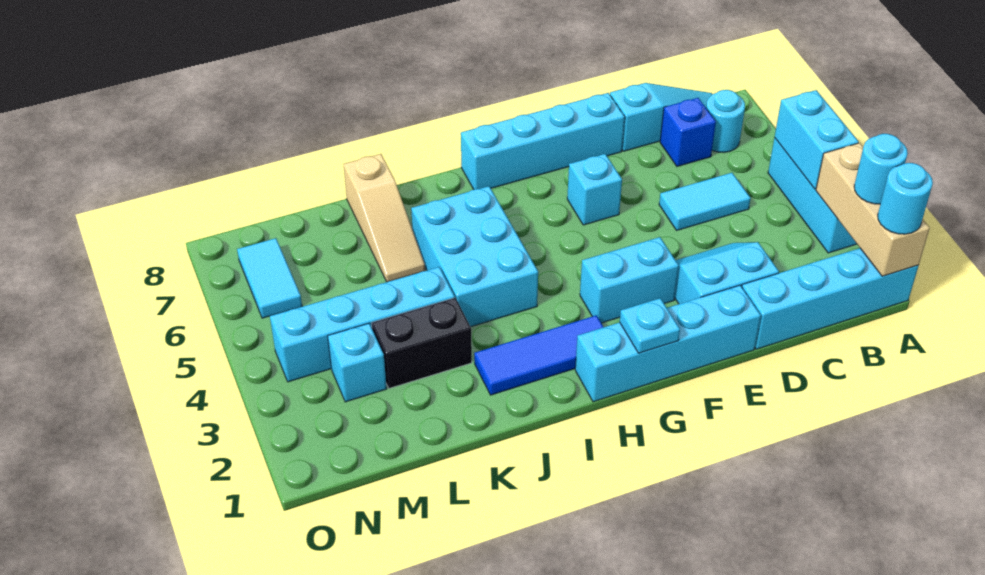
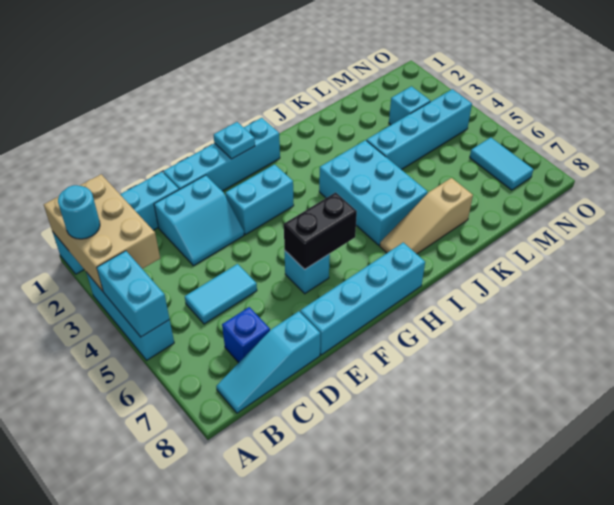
tan 1x3 brick [816,143,930,276] -> tan 2x3 brick [44,174,160,291]
cyan 1x1 round brick [878,163,933,234] -> none
cyan 1x1 round brick [706,90,745,153] -> none
blue 1x3 tile [474,315,603,395] -> none
black 1x2 brick [372,298,472,388] -> black 1x2 brick moved to [284,192,357,269]
tan 1x3 slope [344,154,425,282] -> tan 1x3 slope turned to [380,178,473,254]

